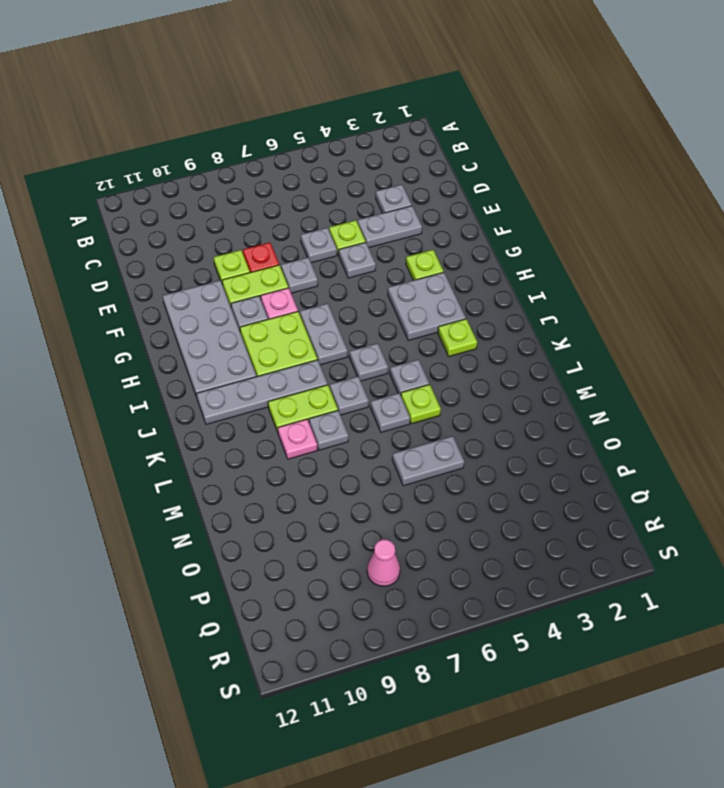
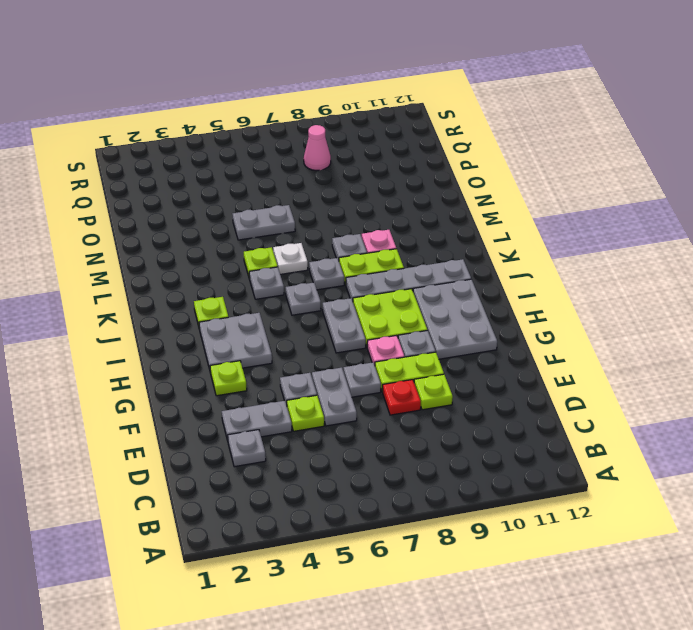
grey 1x1 plate [301,228,337,263] -> grey 1x2 plate [312,368,357,426]
grey 2x4 plate [163,280,257,397] -> grey 2x3 plate [413,279,497,359]
grey 1x1 plate [370,393,410,432] -> white 1x1 plate [273,243,308,274]

